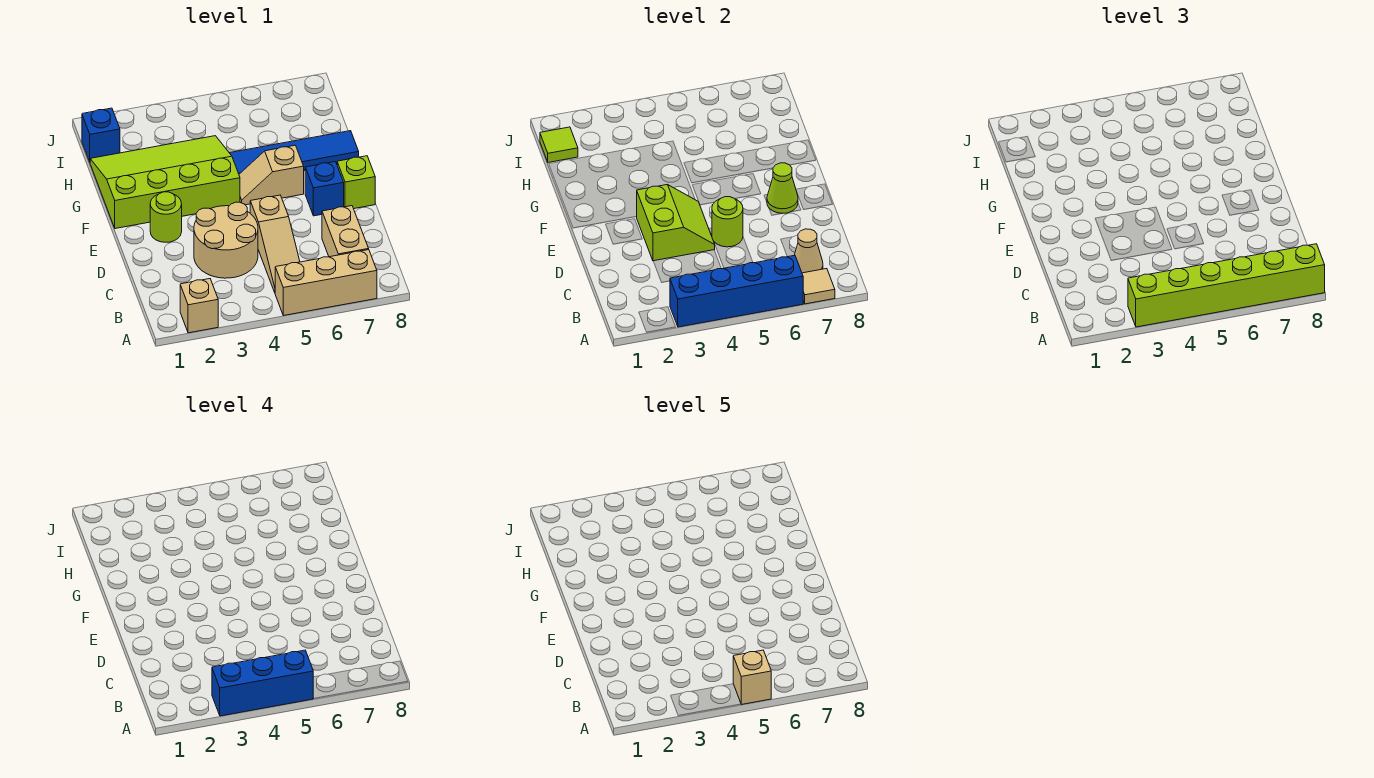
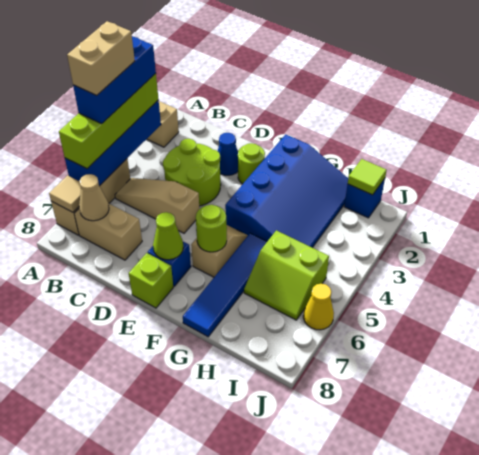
lime 1x6 brick [1128,244,1325,327] -> lime 1x4 brick [59,74,158,169]
tan 1x1 brick [733,650,771,705] -> tan 1x2 brick [67,21,135,95]
tan 2x2 round brick [194,202,258,278] -> lime 2x2 round brick [163,139,221,206]
none -> blue 1x1 cone [218,133,238,175]
lime 2x2 slope [636,185,715,261] -> lime 2x2 slope moved to [244,230,329,320]
lime 1x1 round brick [712,197,743,247] -> lime 1x1 round brick moved to [196,205,227,252]
lime 3x4 slope [90,136,240,229] -> blue 3x4 slope [225,134,348,248]
none -> yellow 1x1 cone [303,284,334,330]

